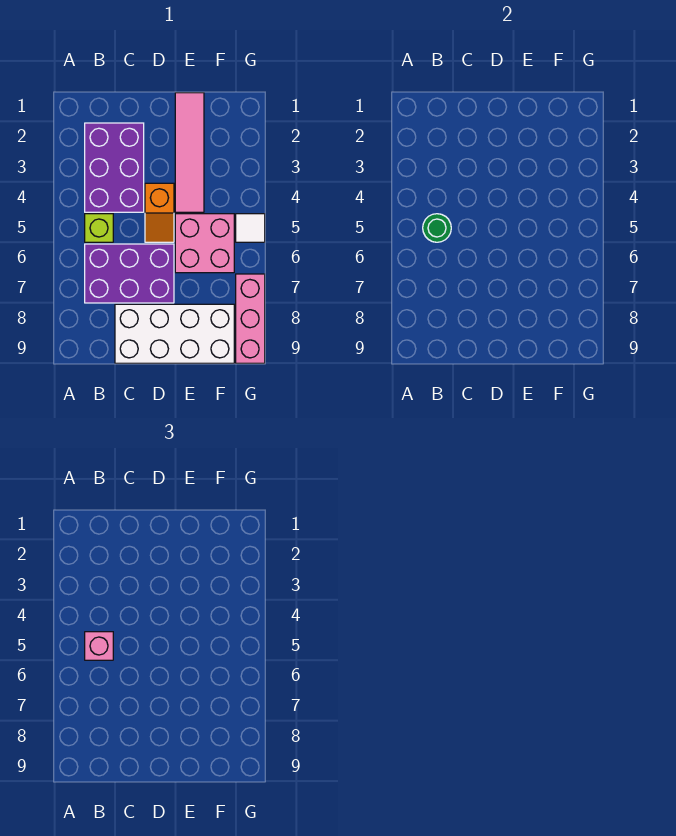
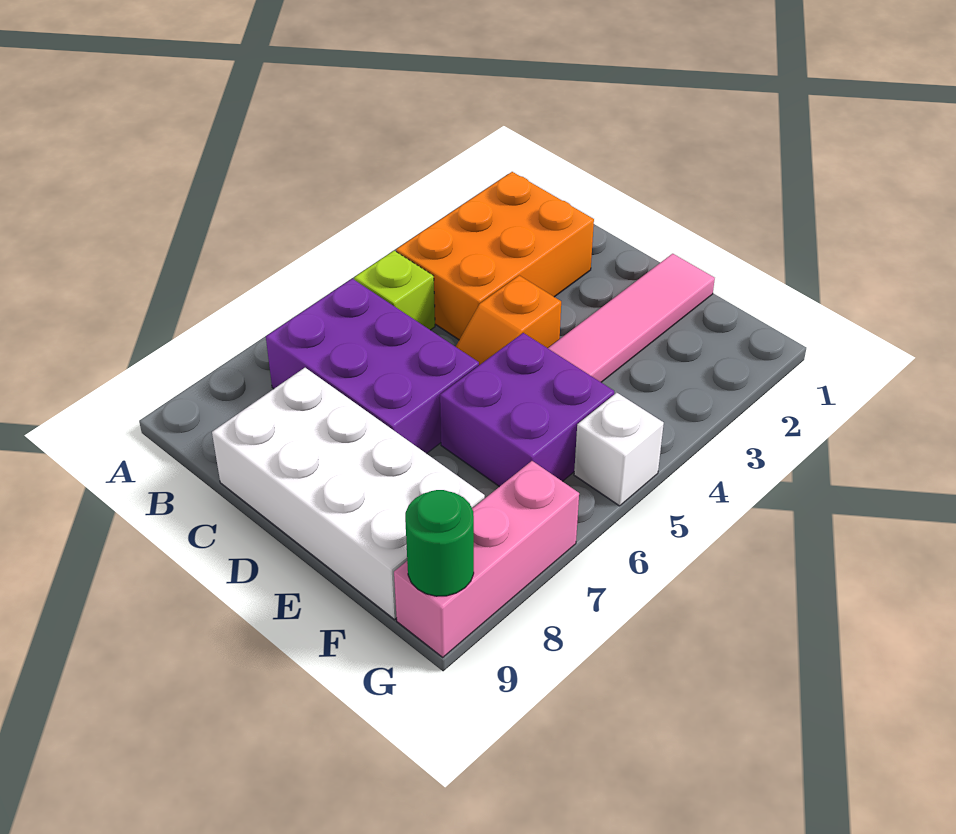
purple 2x3 brick [85,123,144,212] -> orange 2x3 brick [396,172,594,340]
green 1x1 round brick [423,214,451,242] -> green 1x1 round brick moved to [405,490,474,596]
pink 1x1 brick [85,632,113,660] -> none
pink 2x2 brick [175,214,234,273] -> purple 2x2 brick [440,333,614,487]
white 1x1 tile [236,214,265,242] -> white 1x1 brick [574,393,664,506]

